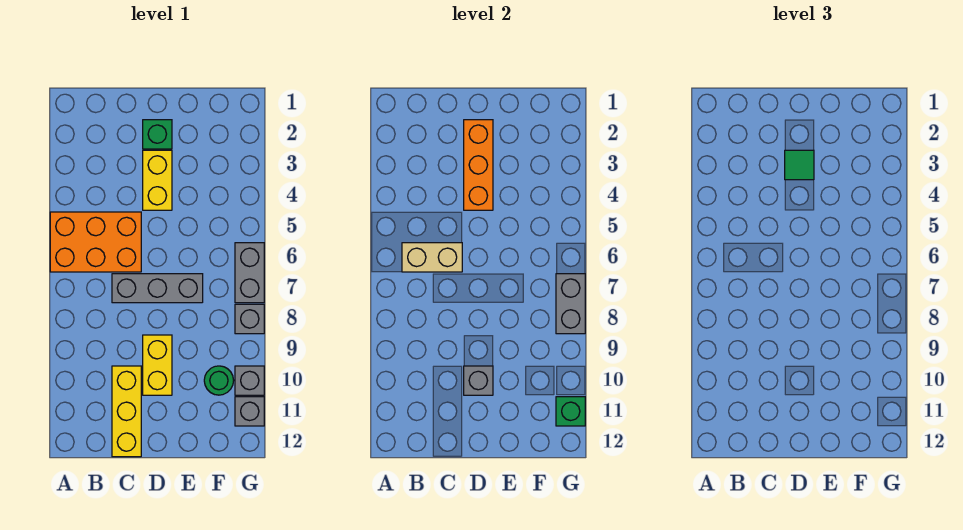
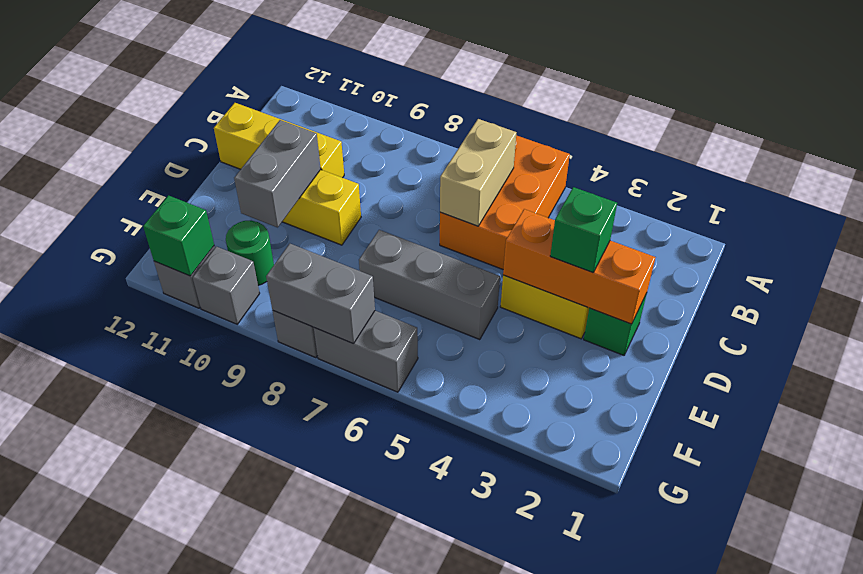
grey 1x3 brick [112,274,203,303] -> grey 1x3 brick turned to [359,230,500,340]
green 1x1 tile [785,150,814,180] -> green 1x1 brick [550,187,617,273]
grey 1x1 brick [464,366,493,395] -> grey 1x2 brick [234,120,321,227]

